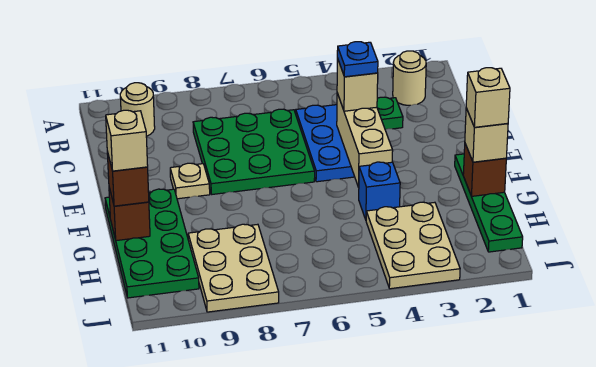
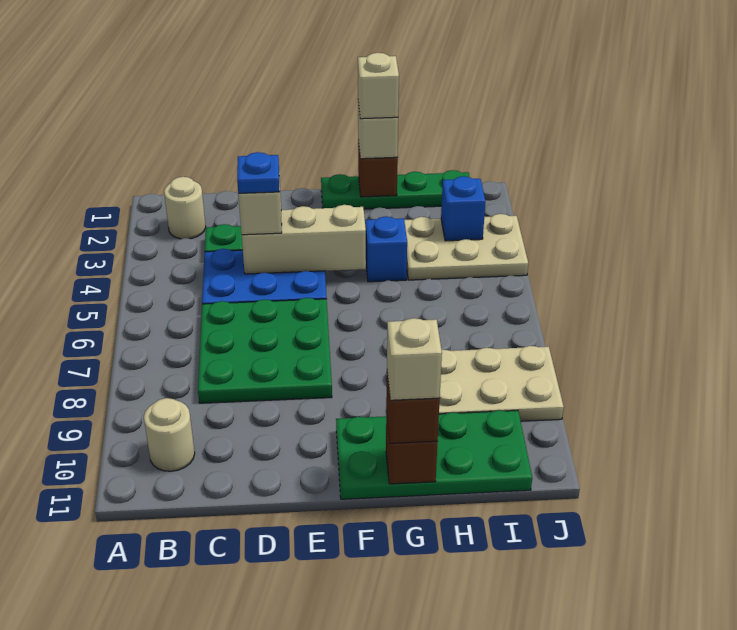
tan 1x1 plate [170,163,210,199] -> none
none -> blue 1x1 brick [441,176,485,241]

